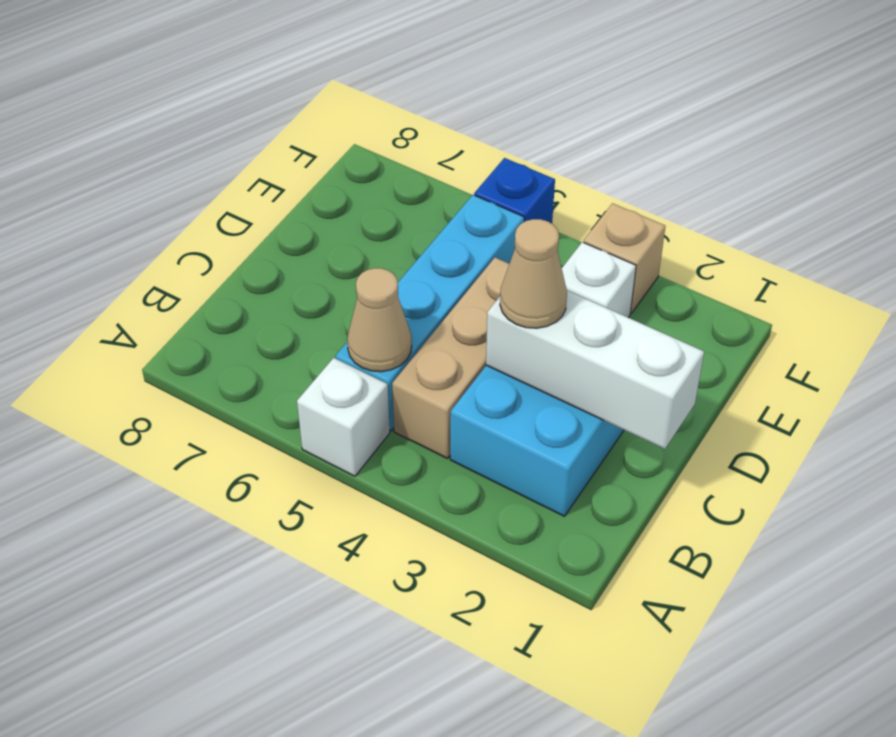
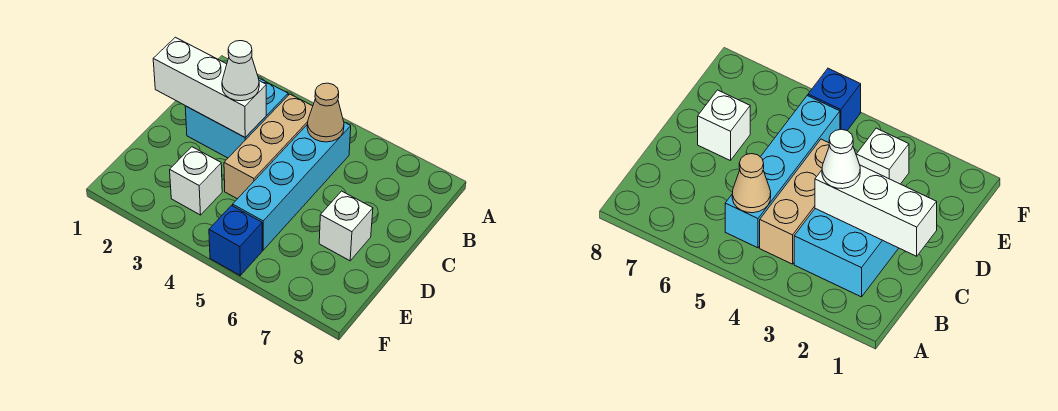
white 1x1 brick [297,358,390,476] -> white 1x1 brick moved to [319,191,373,261]
tan 1x1 cone [500,219,567,328] -> white 1x1 cone [222,41,259,101]
tan 1x1 brick [584,203,665,313] -> none

